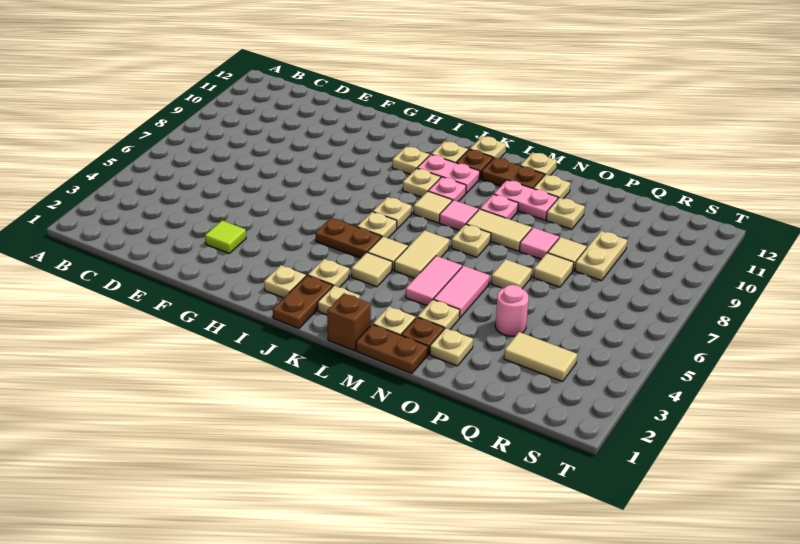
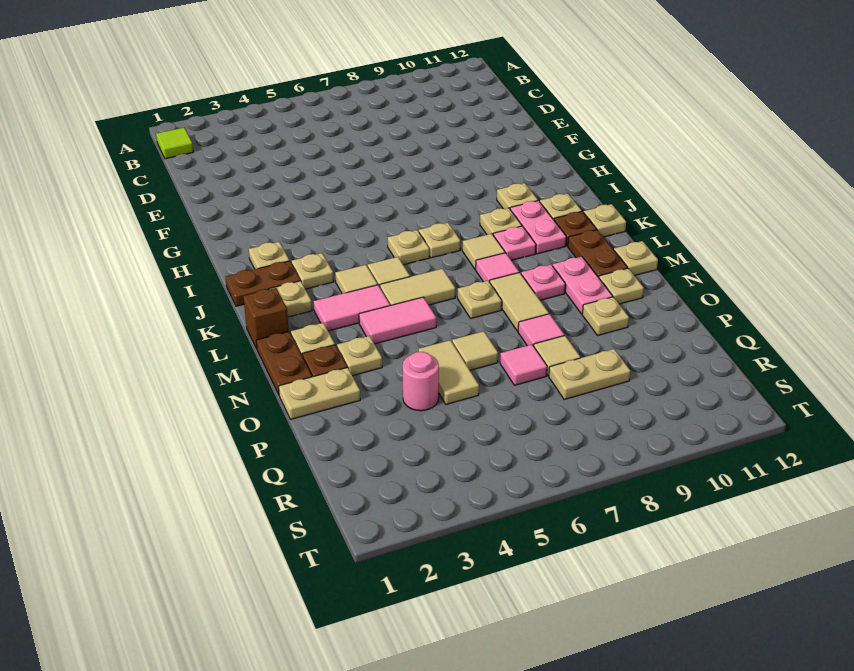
lime 1x1 tile [205,221,246,254] -> lime 1x1 tile moved to [156,128,193,159]
brown 1x2 plate [315,218,381,258] -> none
pink 1x2 tile [434,266,490,318] -> pink 1x2 tile moved to [314,285,390,331]
tan 1x1 plate [430,328,473,366] -> tan 1x2 plate [279,368,360,419]
tan 1x1 tile [533,253,574,287] -> pink 1x1 tile [500,345,547,385]
tan 1x2 tile [504,332,577,382] -> tan 1x2 tile moved to [419,340,479,404]

